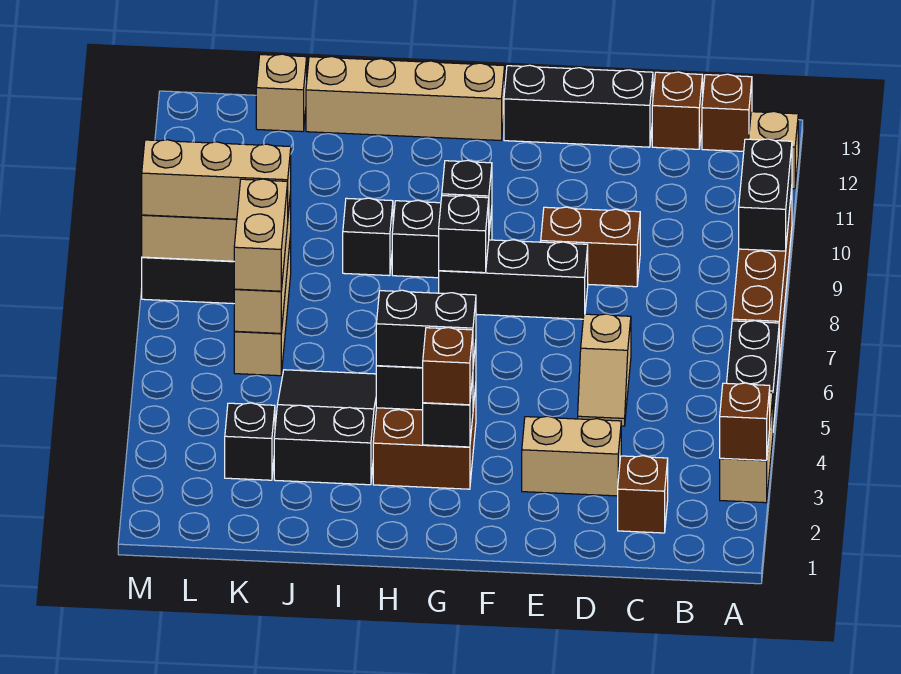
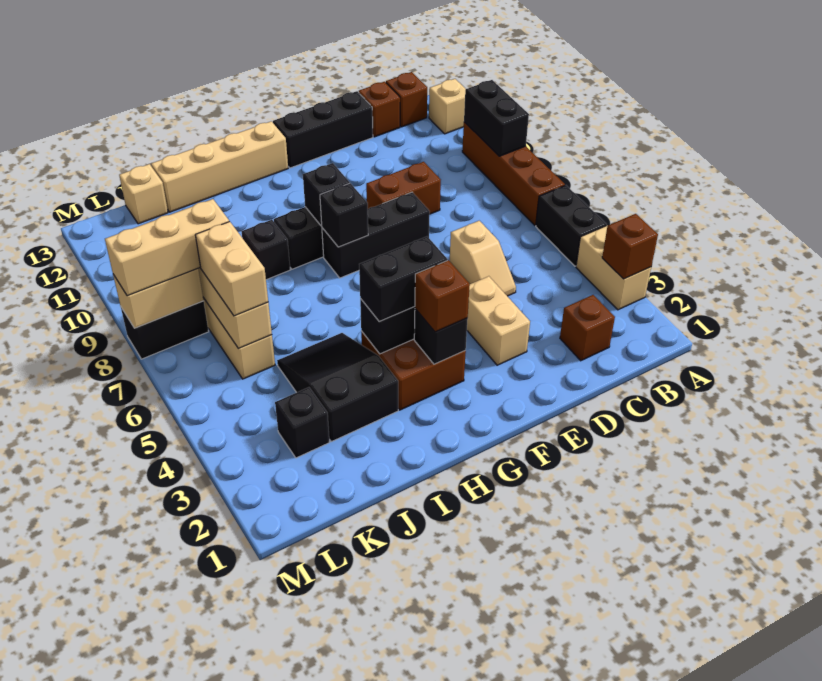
tan 1x2 brick [522,416,621,496] -> tan 1x2 brick turned to [467,276,530,365]

